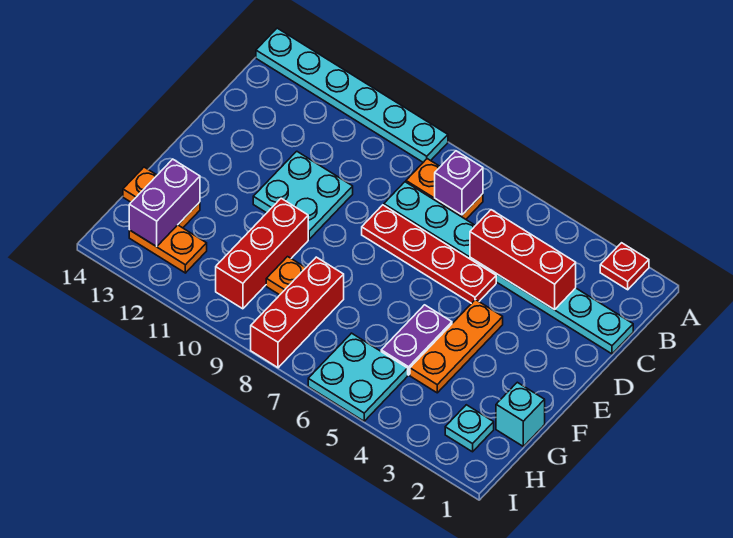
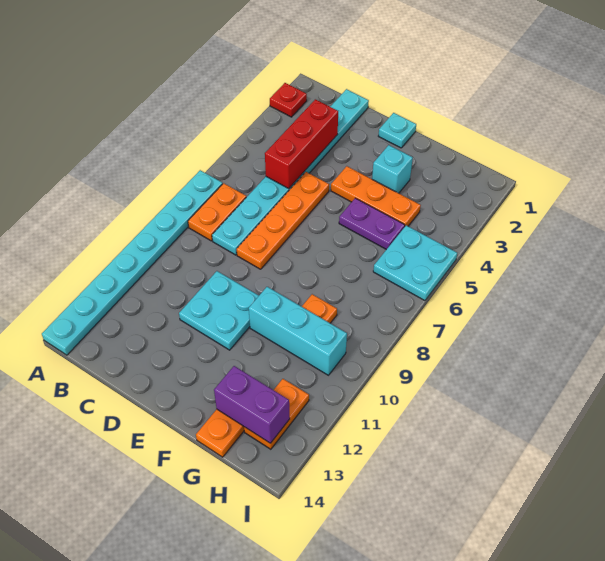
cyan 1x6 plate [256,28,448,162] -> cyan 1x8 plate [42,170,223,355]
purple 1x1 brick [435,151,483,215] -> none
red 1x4 plate [362,205,496,304] -> orange 1x4 plate [237,172,329,269]
red 1x3 brick [216,198,308,309] -> cyan 1x3 brick [249,287,347,375]
cyan 1x1 brick [496,382,545,446] -> cyan 1x1 brick moved to [372,145,413,193]
red 1x3 brick [251,257,344,368] -> none
cyan 1x1 plate [445,405,494,452] -> cyan 1x1 plate moved to [379,113,416,148]

